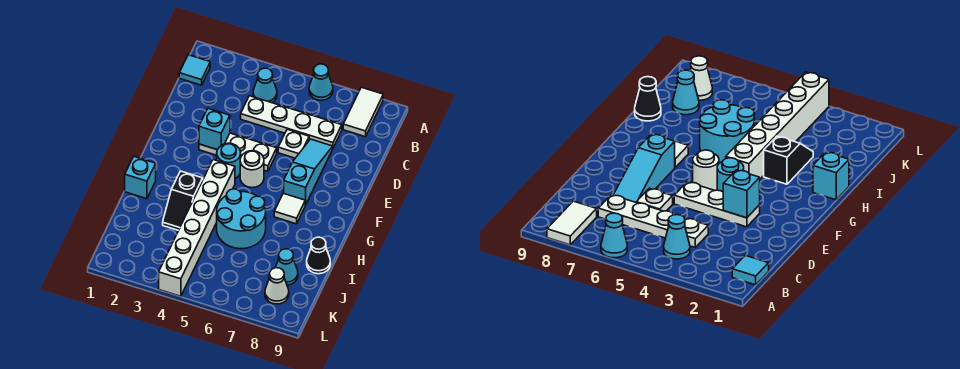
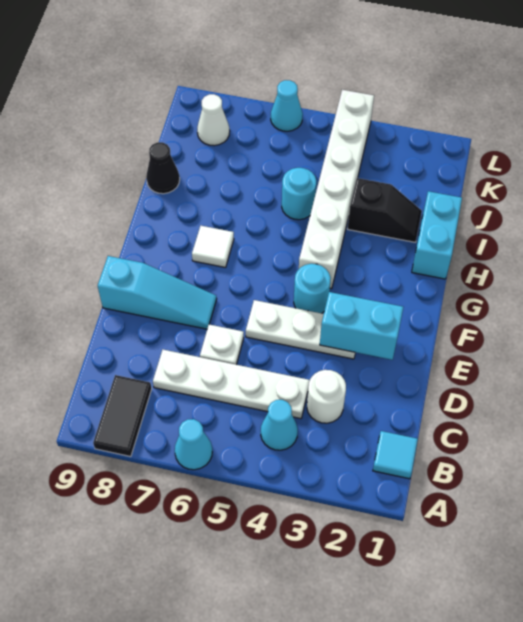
white 1x2 tile [343,87,383,137] -> black 1x2 tile [93,375,152,457]
cyan 1x3 slope [284,139,333,205] -> cyan 1x3 slope turned to [98,256,217,329]
cyan 1x1 brick [199,109,230,150] -> cyan 1x2 brick [320,292,403,360]
white 1x1 round brick [240,151,264,188] -> white 1x1 round brick moved to [307,370,346,423]
cyan 1x1 brick [125,156,156,199] -> cyan 1x2 brick [412,191,462,279]
black 1x2 slope [163,171,203,230] -> black 1x2 slope turned to [348,178,422,242]
cyan 2x2 round brick [217,189,266,249] -> cyan 1x1 round brick [282,168,316,220]
cyan 1x1 cone [276,249,298,285] -> cyan 1x1 cone moved to [271,80,303,131]

